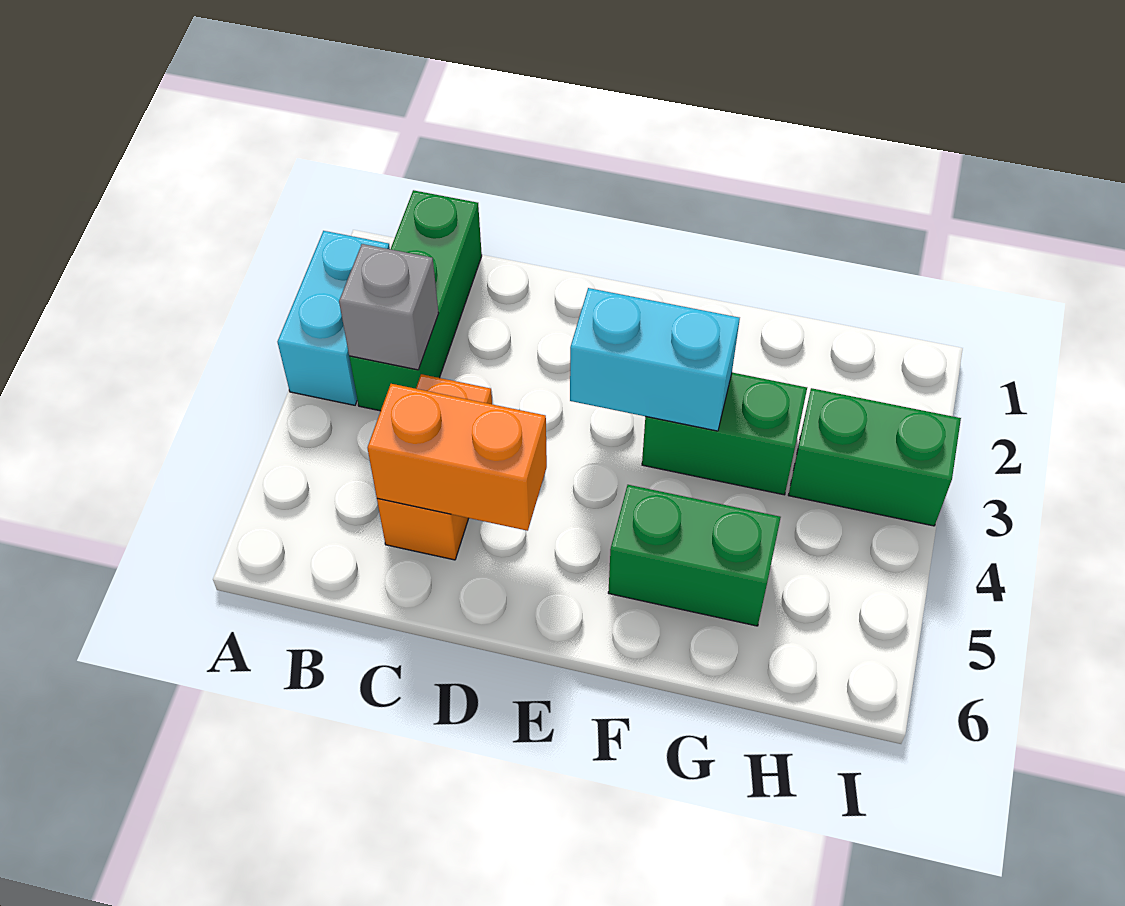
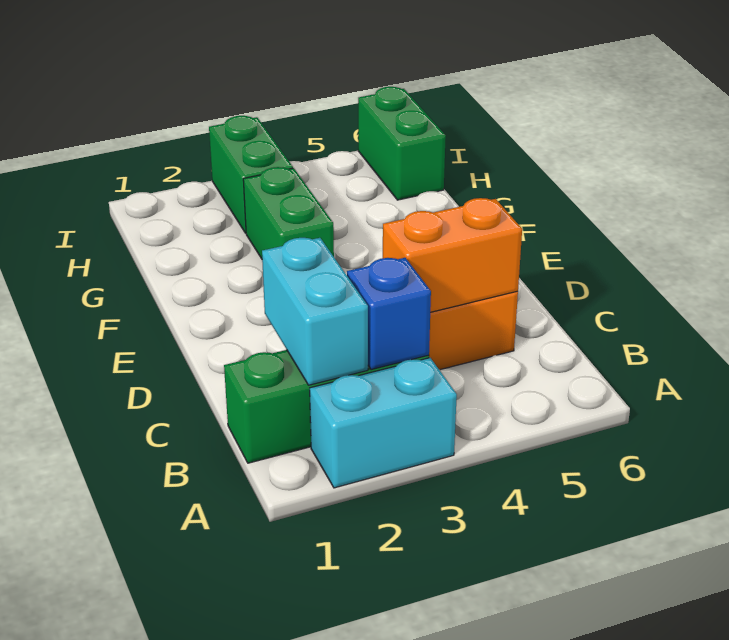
grey 1x1 brick [339,244,439,370] -> blue 1x1 brick [347,258,431,370]
orange 1x2 brick [368,384,547,531] -> orange 1x2 brick turned to [383,198,522,312]
cyan 1x2 brick [570,288,740,431] -> cyan 1x2 brick moved to [262,238,368,385]
green 1x2 brick [608,485,781,626] -> green 1x2 brick moved to [358,87,446,200]

